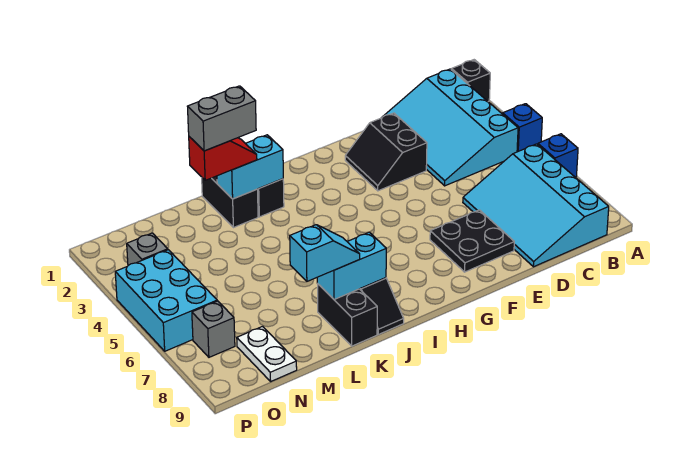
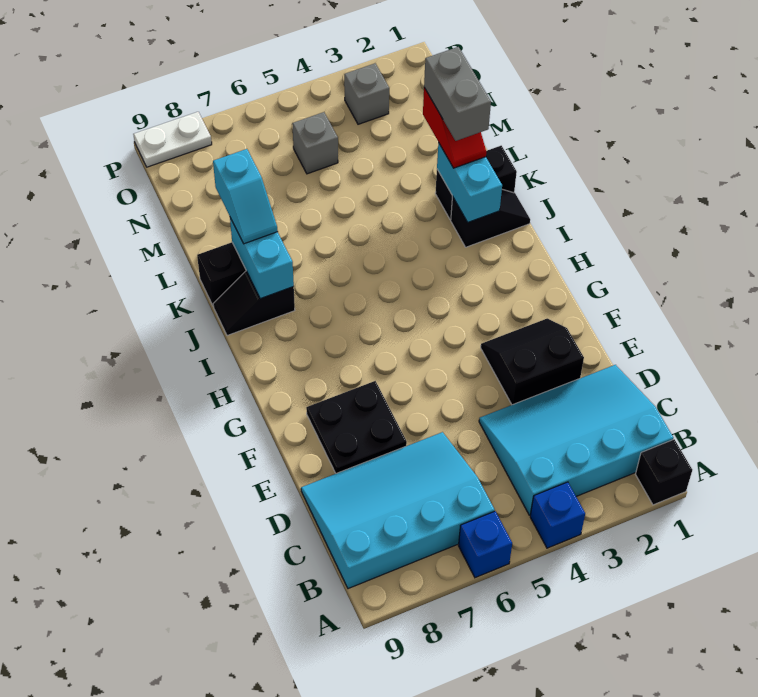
white 1x2 plate [237,326,297,381] -> white 1x2 plate moved to [133,112,212,167]
cyan 2x3 brick [115,250,217,351] -> none
grey 1x1 brick [192,301,235,357] -> grey 1x1 brick moved to [292,112,338,174]

